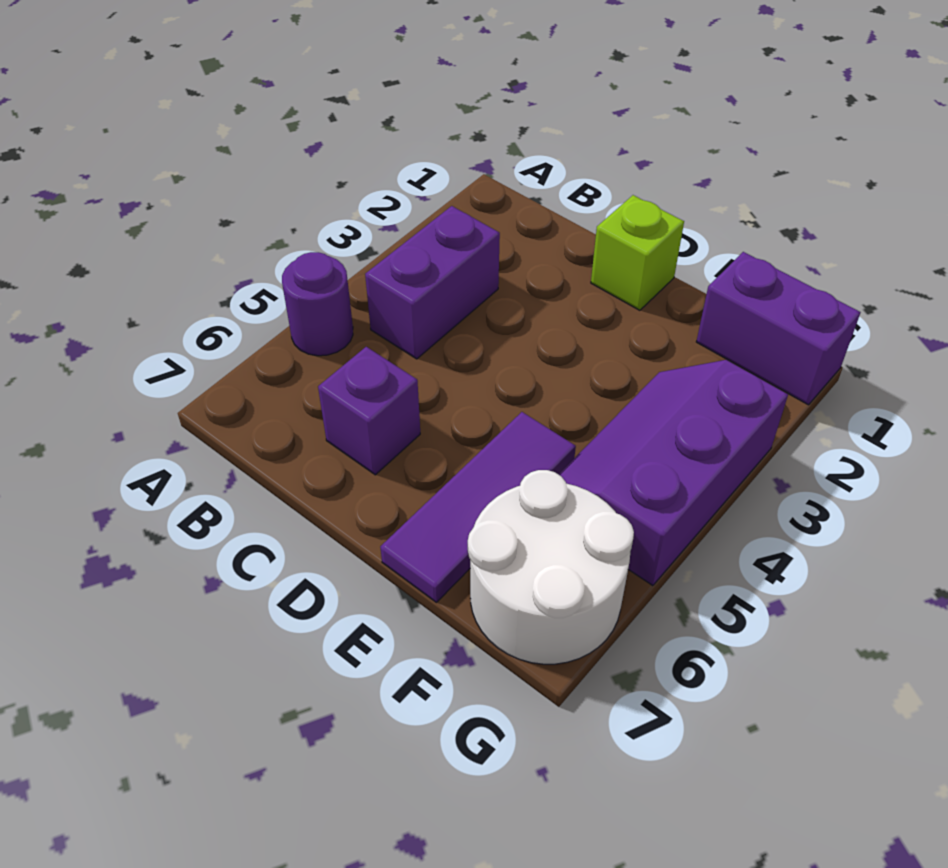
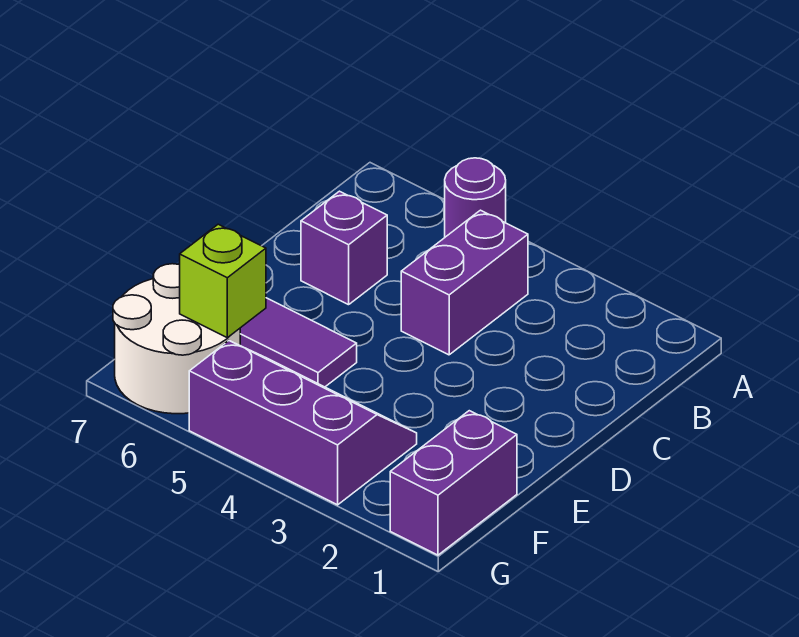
purple 1x2 brick [365,206,500,359] -> purple 1x2 brick turned to [401,210,528,355]
lime 1x1 brick [591,195,684,310] -> lime 1x1 brick moved to [180,224,266,338]

